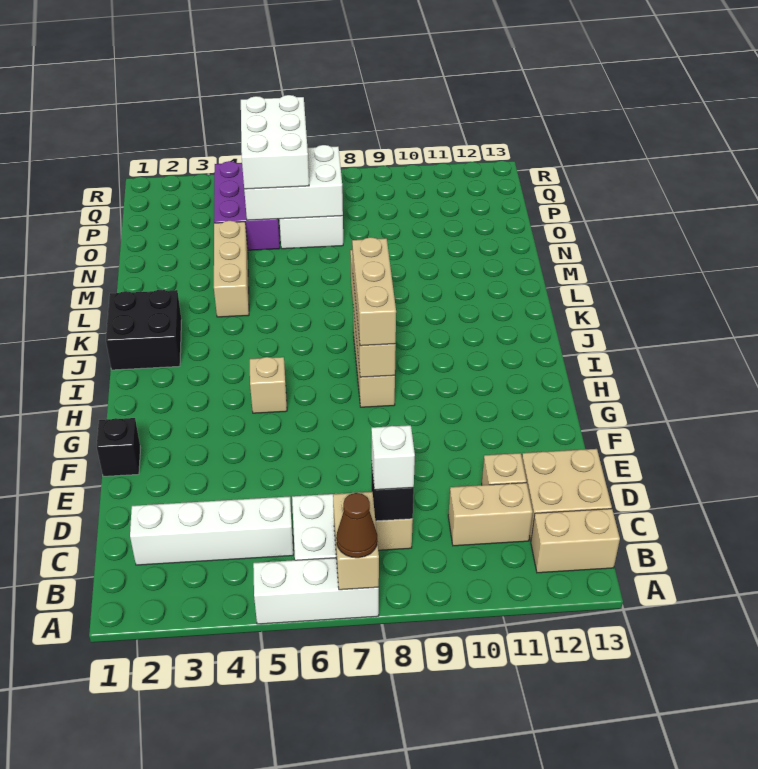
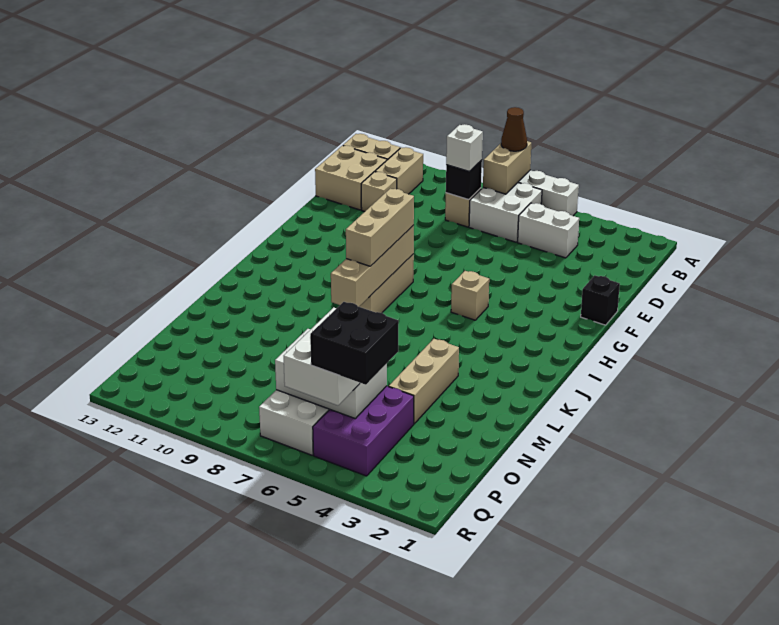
white 1x4 brick [130,496,293,565] -> white 1x2 brick [518,203,579,258]
tan 1x2 brick [448,483,533,546] -> tan 1x2 brick turned to [375,147,423,194]
black 2x2 brick [106,290,181,370] -> black 2x2 brick moved to [310,302,398,385]

